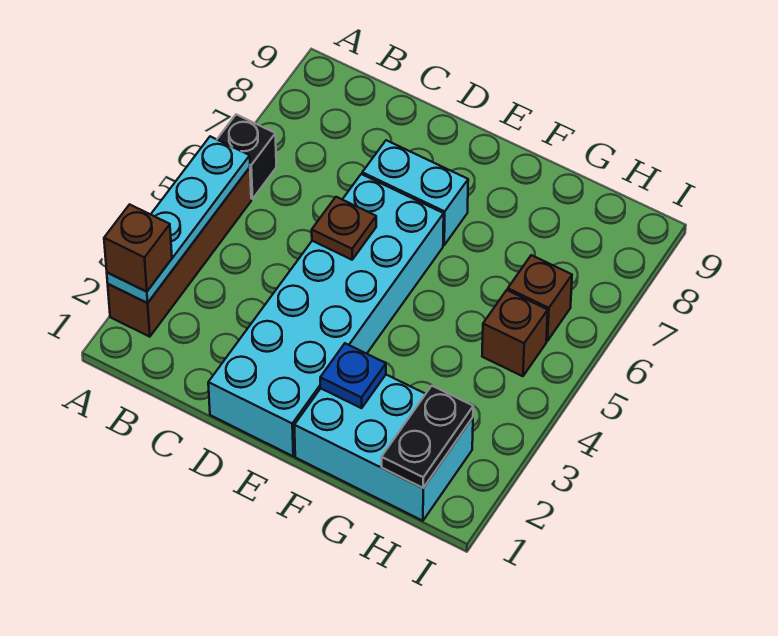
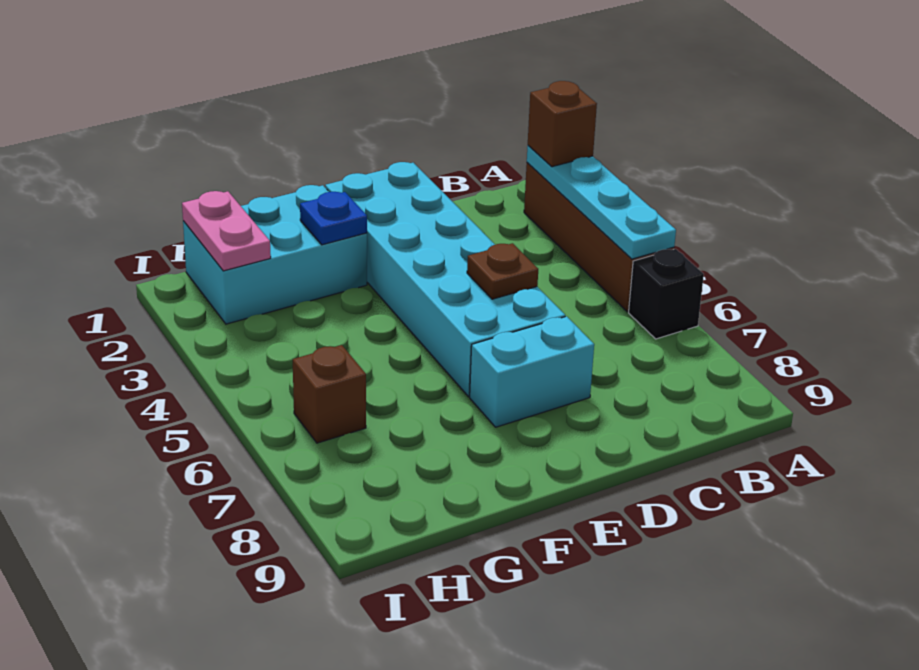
black 1x2 plate [382,386,473,488] -> pink 1x2 plate [182,191,271,271]
brown 1x1 brick [482,290,548,376] -> none

